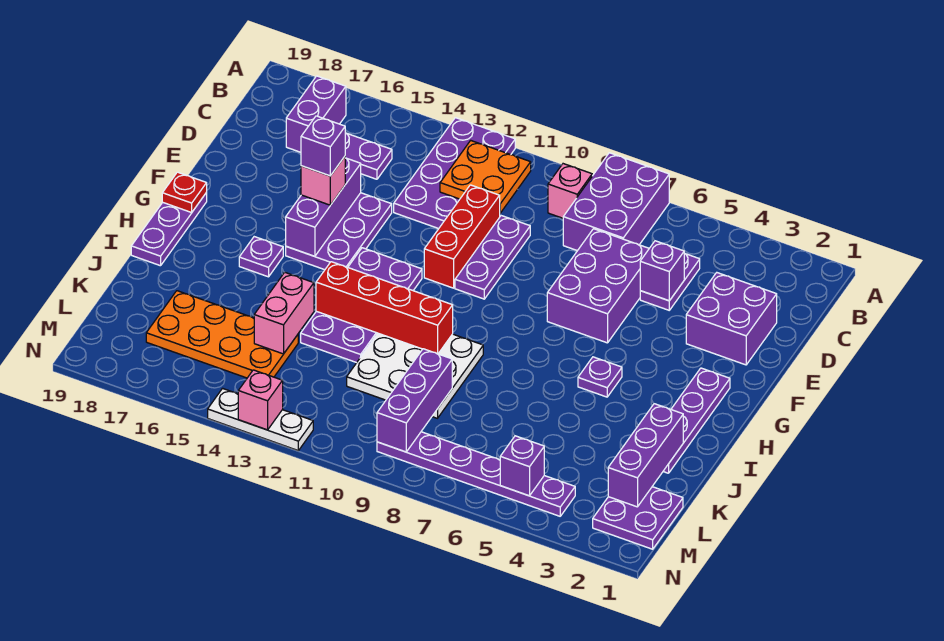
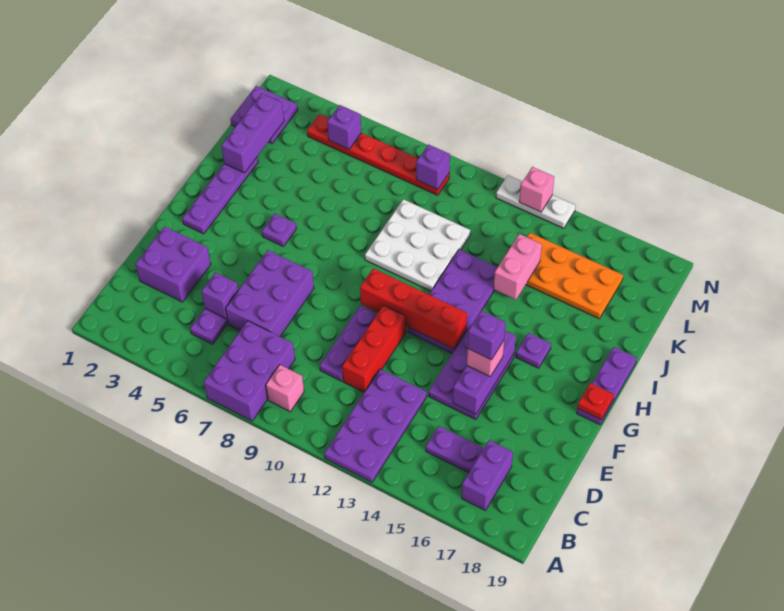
orange 2x2 plate [440,140,531,213] -> none
red 1x4 brick [316,262,453,354] -> red 1x4 brick moved to [360,268,467,349]
purple 1x3 brick [377,349,452,452] -> purple 1x1 brick [416,145,450,189]
purple 1x6 plate [377,432,575,516] -> red 1x6 plate [307,114,450,195]

